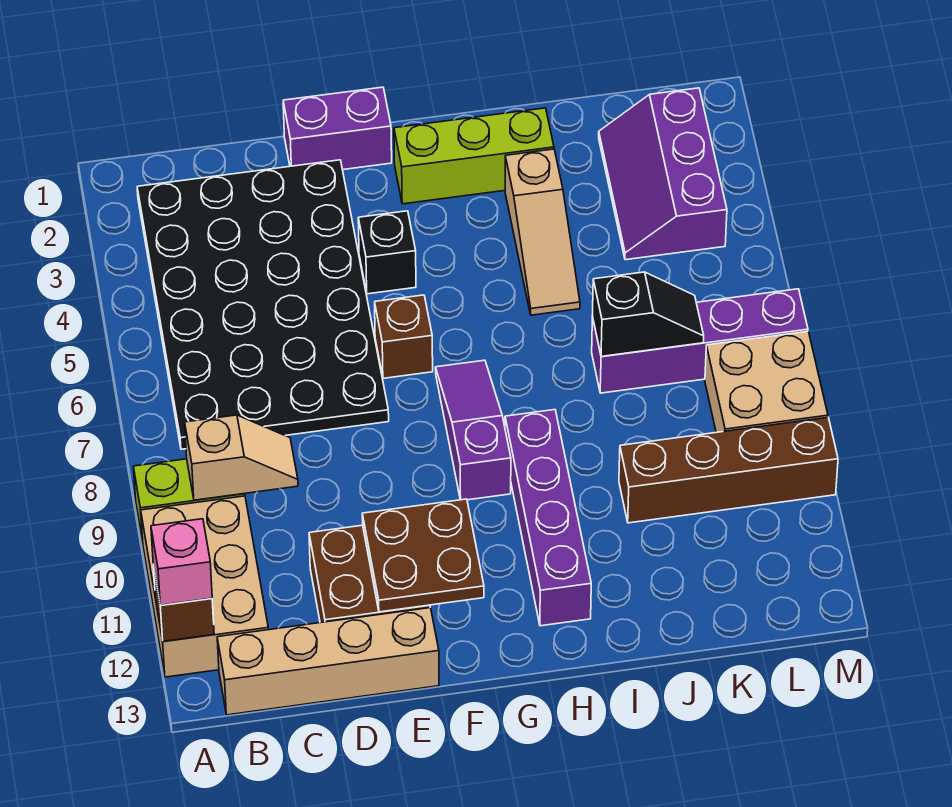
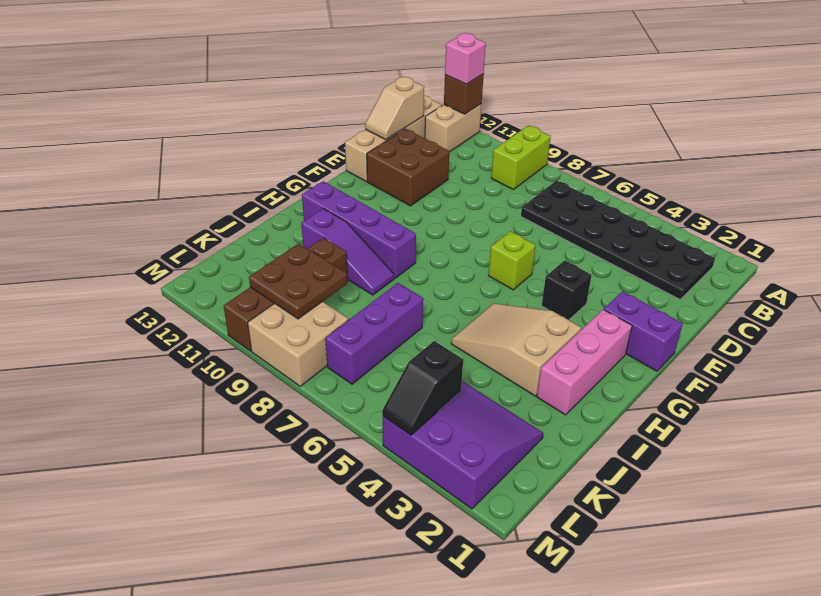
tan 2x3 brick [141,496,268,677] -> tan 1x2 brick [425,104,482,152]
black 4x6 plate [137,160,389,449] -> black 2x6 plate [521,181,715,300]
tan 1x2 slope [185,415,298,500] -> tan 1x2 slope moved to [365,77,424,140]
purple 1x2 brick [283,87,392,170] -> purple 1x2 brick turned to [604,291,683,371]
brown 2x2 plate [362,499,484,612] -> brown 2x2 plate moved to [249,244,347,319]
brown 1x1 brick [375,295,433,378] -> lime 1x1 brick [488,231,536,290]
lime 1x3 brick [394,108,554,204] -> pink 1x3 brick [537,310,632,415]
purple 1x3 slope [435,360,511,500] -> purple 1x3 slope moved to [301,208,394,295]
tan 1x3 slope [505,149,580,315] -> tan 2x3 slope [451,303,581,396]
purple 1x4 brick [592,289,808,393] -> purple 1x3 brick [325,283,423,384]
black 1x2 slope [592,272,704,356] -> black 1x2 slope moved to [382,341,463,435]
purple 2x3 slope [599,88,727,260] -> purple 3x3 slope [383,381,543,509]

